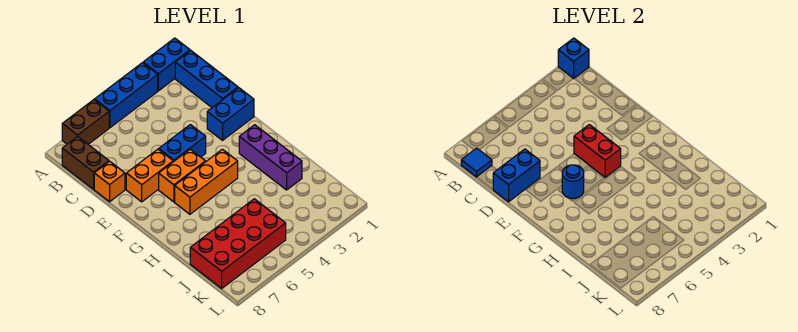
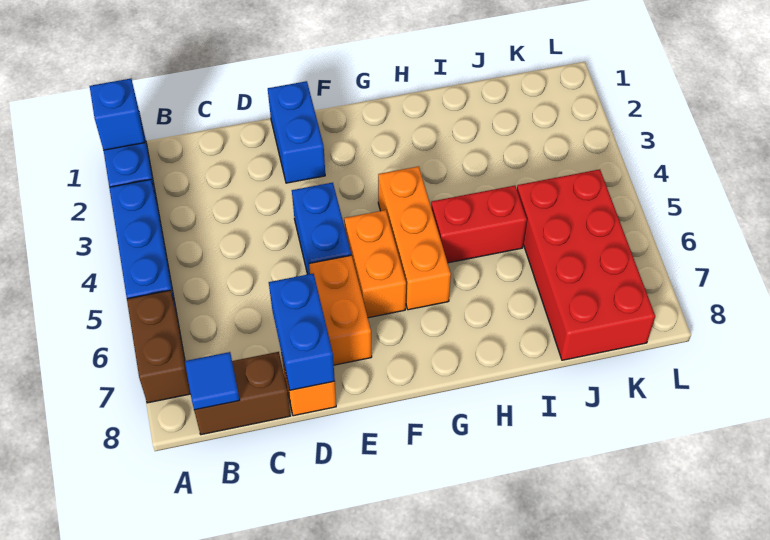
blue 1x3 brick [175,51,238,108] -> none
red 1x2 brick [574,125,621,177] -> red 1x2 brick moved to [431,186,527,263]
blue 1x1 round brick [562,165,584,199] -> none
purple 1x3 brick [239,125,302,190] -> none

